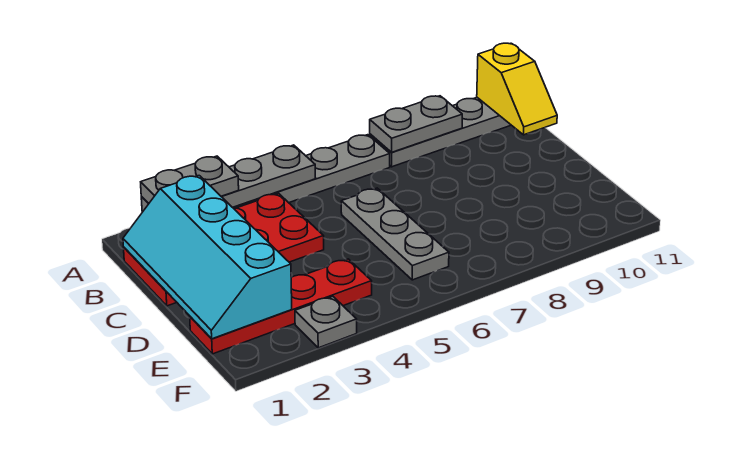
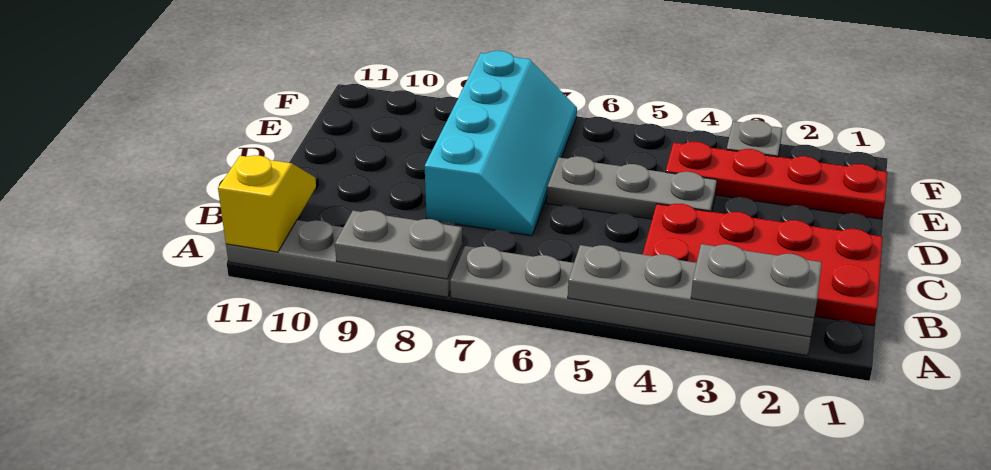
cyan 2x4 slope [123,176,292,339] -> cyan 2x4 slope moved to [425,51,577,236]
grey 1x3 plate [341,188,449,280] -> grey 1x3 plate turned to [547,156,717,219]

